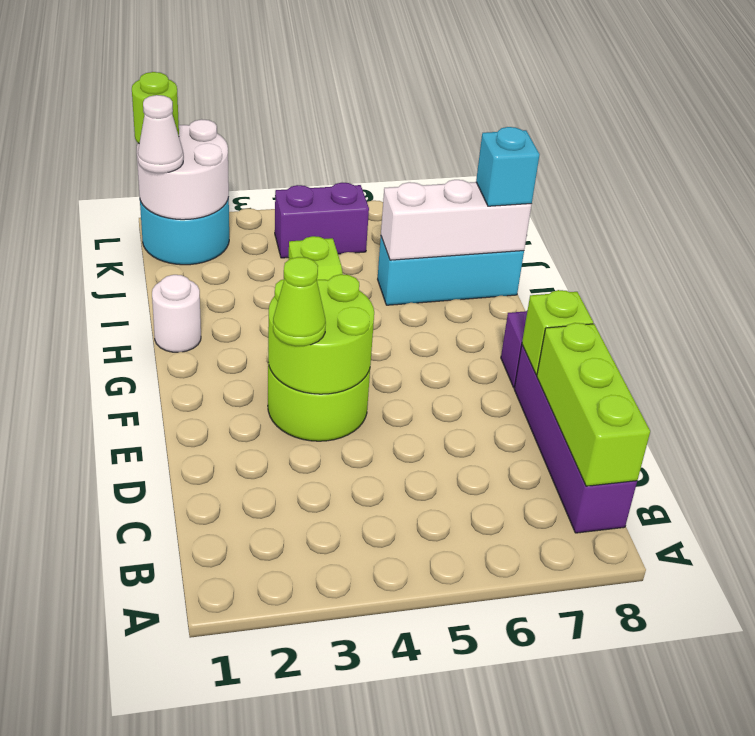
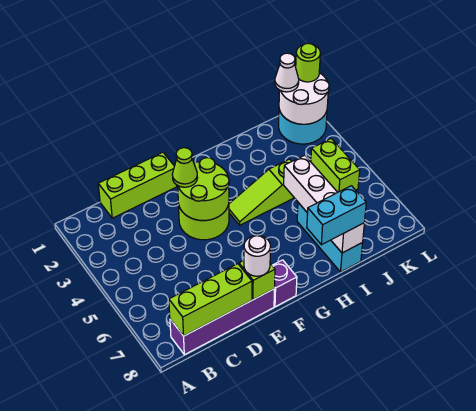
none -> lime 1x3 brick [98,153,177,218]
white 1x1 round brick [152,275,201,352] -> white 1x1 round brick moved to [244,236,271,276]
white 1x3 brick [381,180,532,260] -> white 1x4 brick [284,155,364,253]
cyan 1x1 brick [476,127,540,206] -> cyan 1x2 brick [307,186,366,245]
purple 1x2 brick [275,183,369,258] -> lime 1x2 brick [311,139,360,192]

